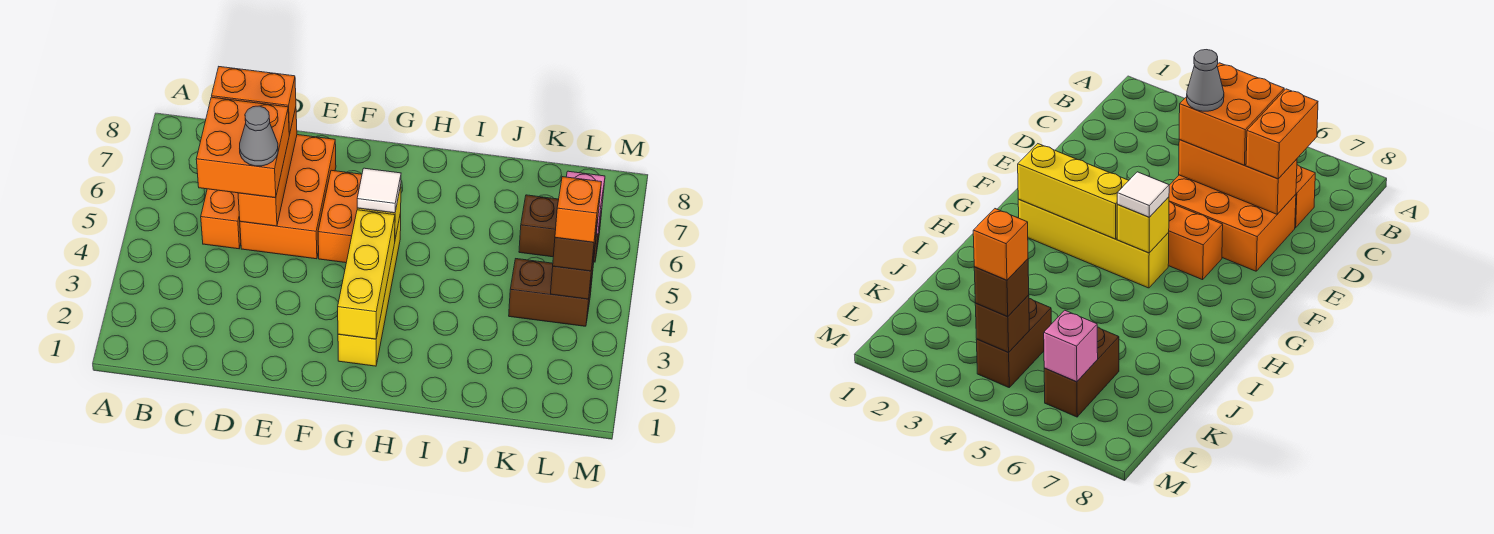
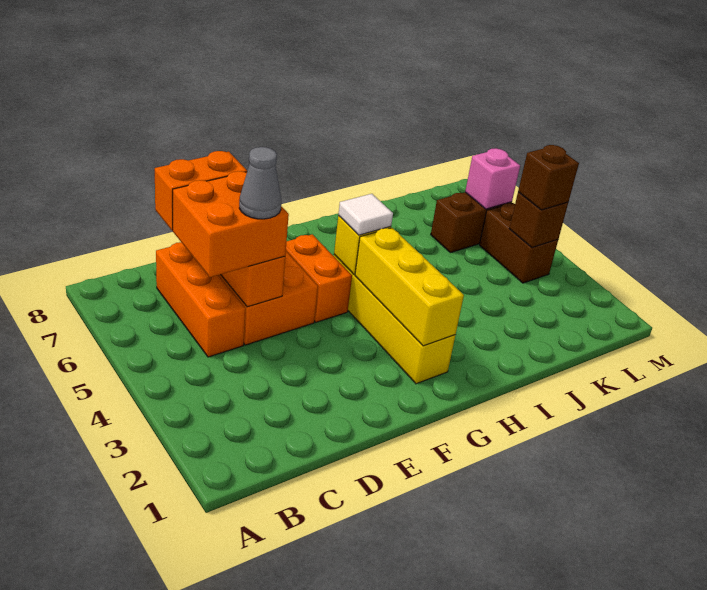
brown 1x2 brick [509,259,593,326] -> brown 1x2 brick turned to [479,203,558,283]
orange 1x1 brick [555,177,601,242] -> none

